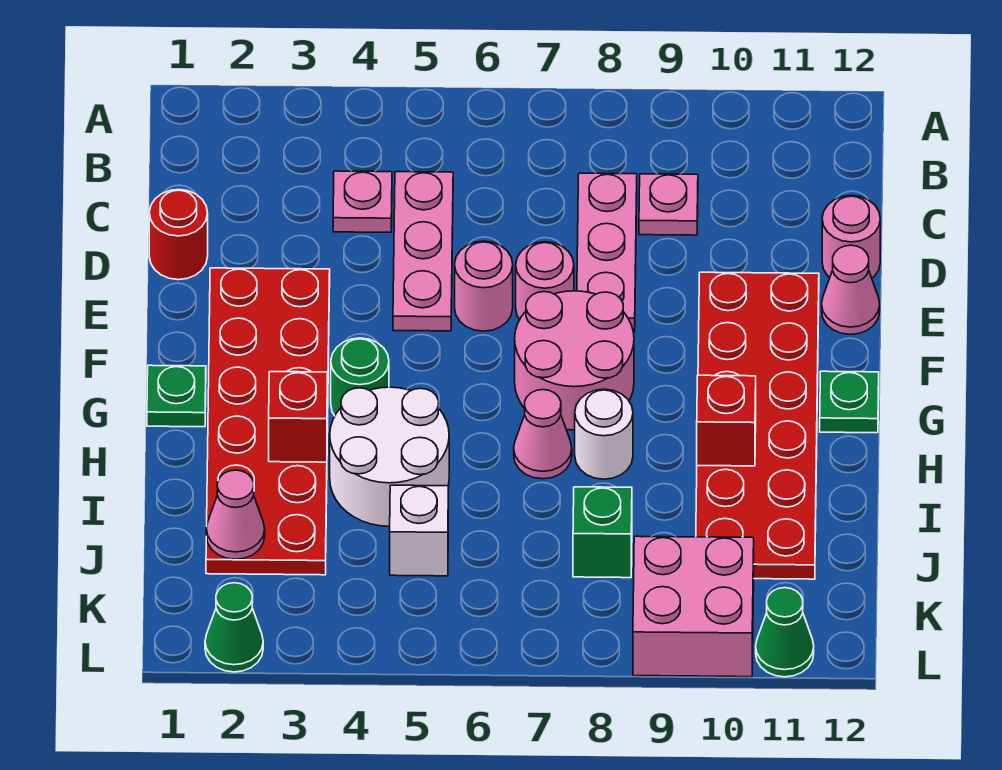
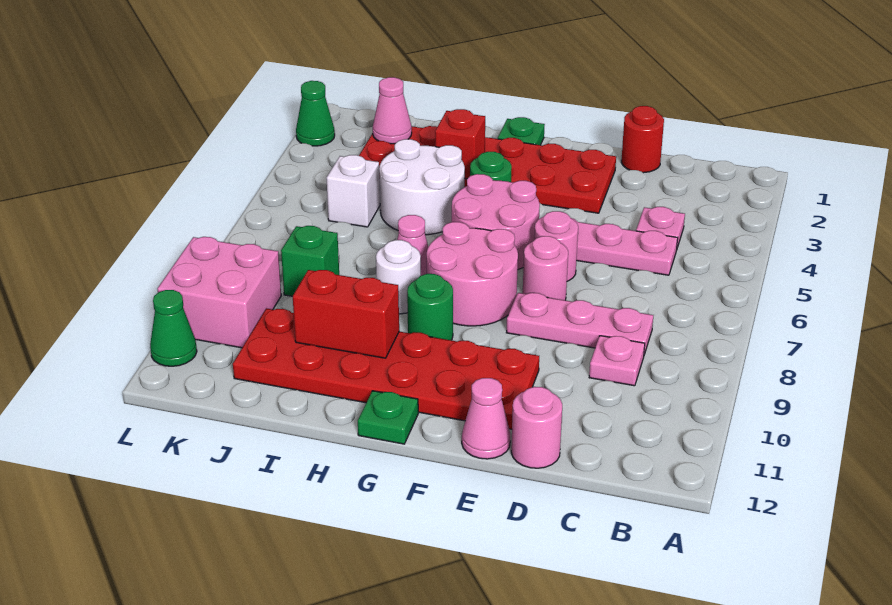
none -> pink 2x2 round brick [452,174,540,269]
none -> green 1x1 round brick [407,274,453,340]
red 1x1 brick [697,375,756,466] -> red 1x2 brick [293,270,399,358]

